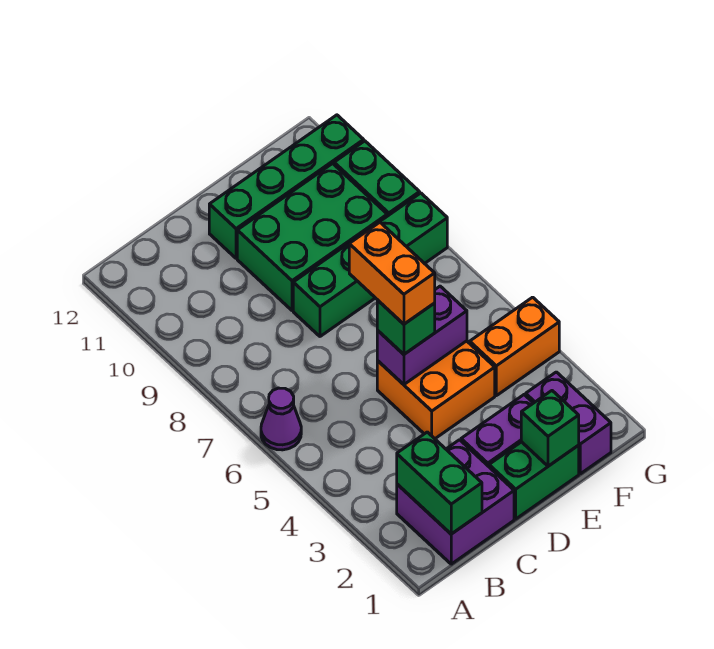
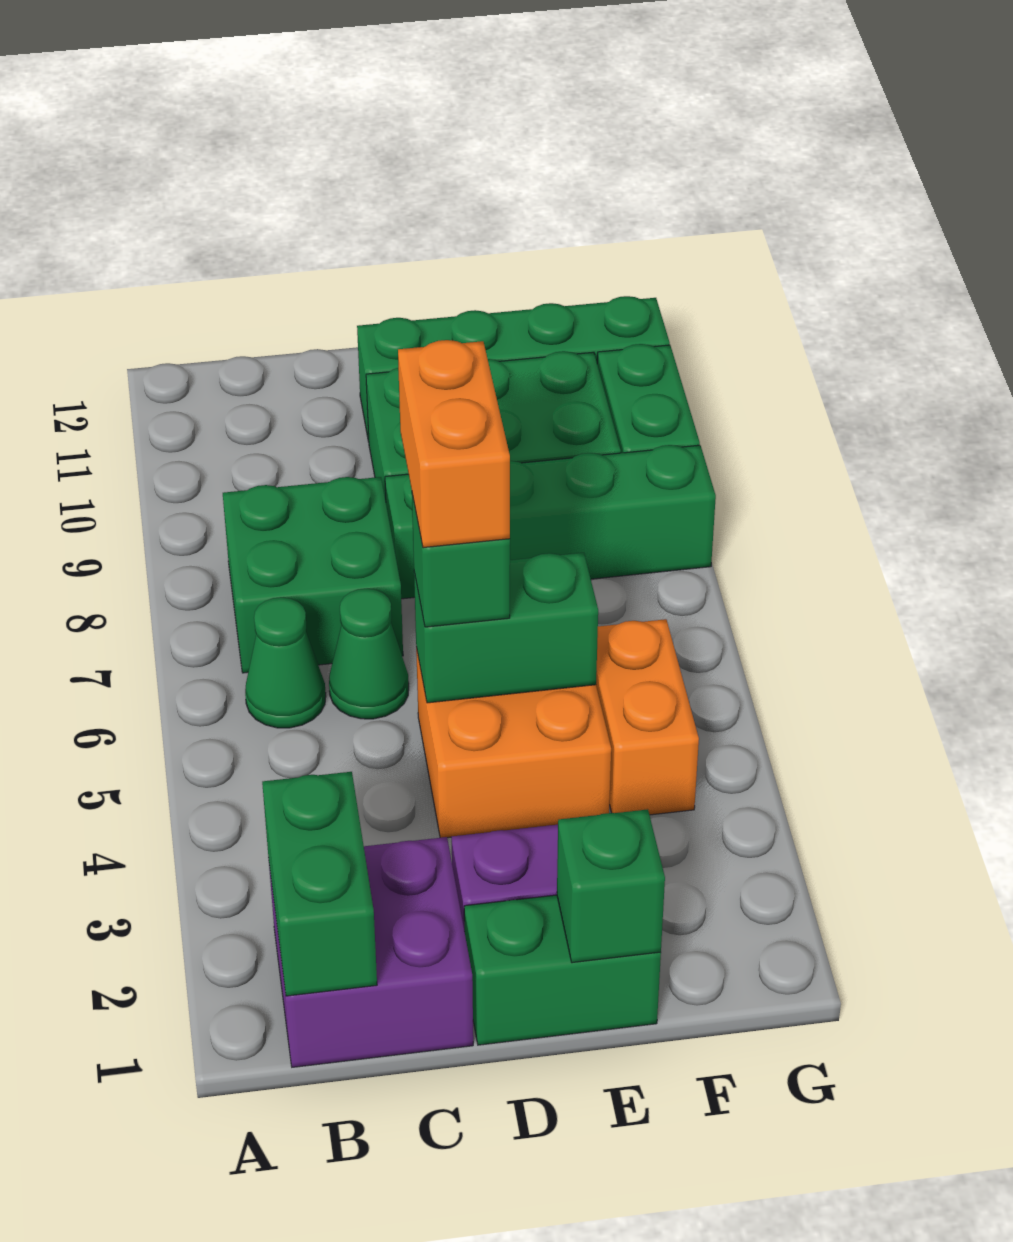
purple 1x1 cone [261,388,301,450] -> none
none -> green 1x1 cone [245,597,326,728]
none -> green 2x2 brick [223,477,403,673]
none -> green 1x1 cone [329,588,409,719]
purple 1x2 brick [377,286,467,384] -> green 1x2 brick [414,553,598,703]
purple 1x2 brick [526,372,611,474] -> none
orange 1x2 brick [470,297,559,396] -> orange 1x2 brick turned to [596,619,699,815]

